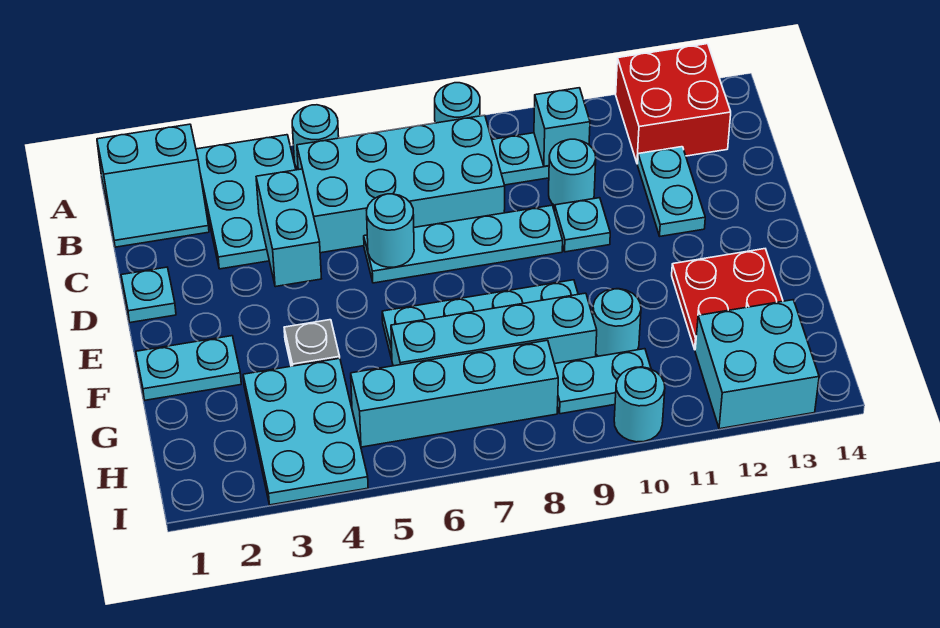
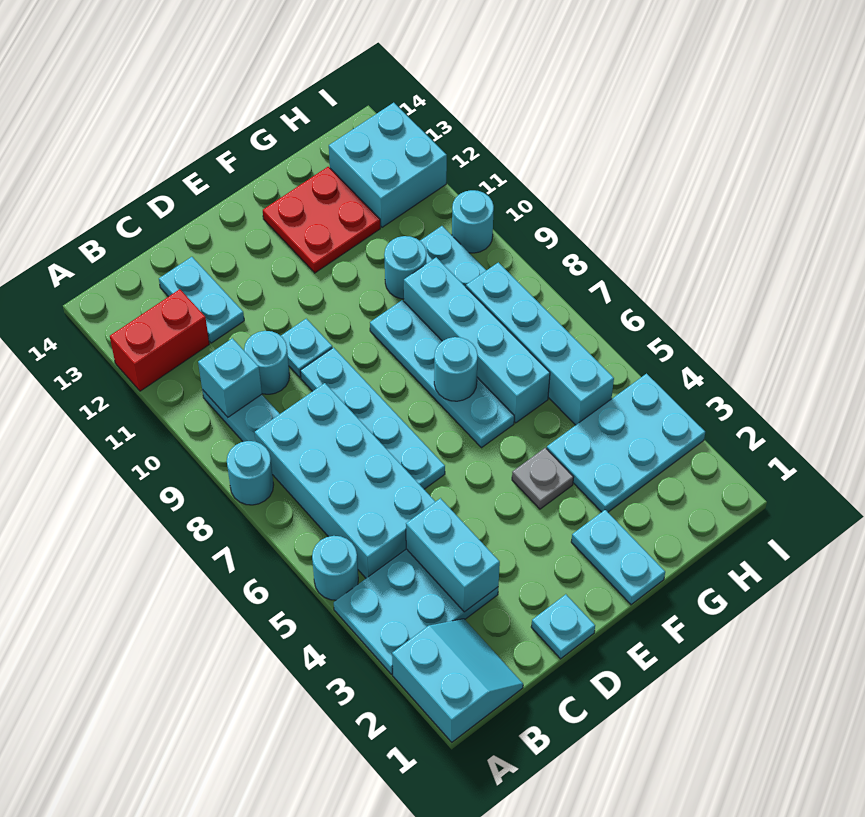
red 2x2 brick [616,44,731,164] -> red 1x2 brick [110,289,209,391]
cyan 1x2 brick [256,169,321,287] -> cyan 1x2 brick turned to [406,498,500,612]
cyan 1x2 plate [638,147,705,236] -> cyan 1x2 plate turned to [159,257,244,343]
cyan 1x1 round brick [367,194,414,267] -> cyan 1x1 round brick moved to [434,337,478,401]

